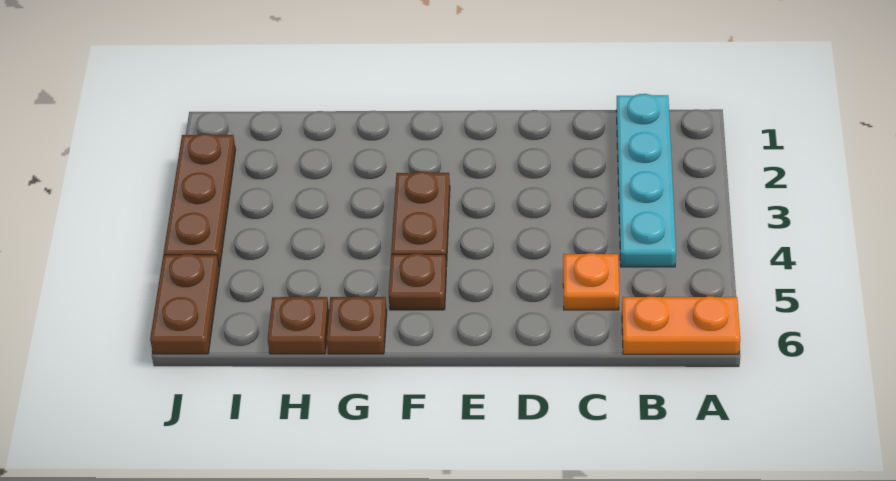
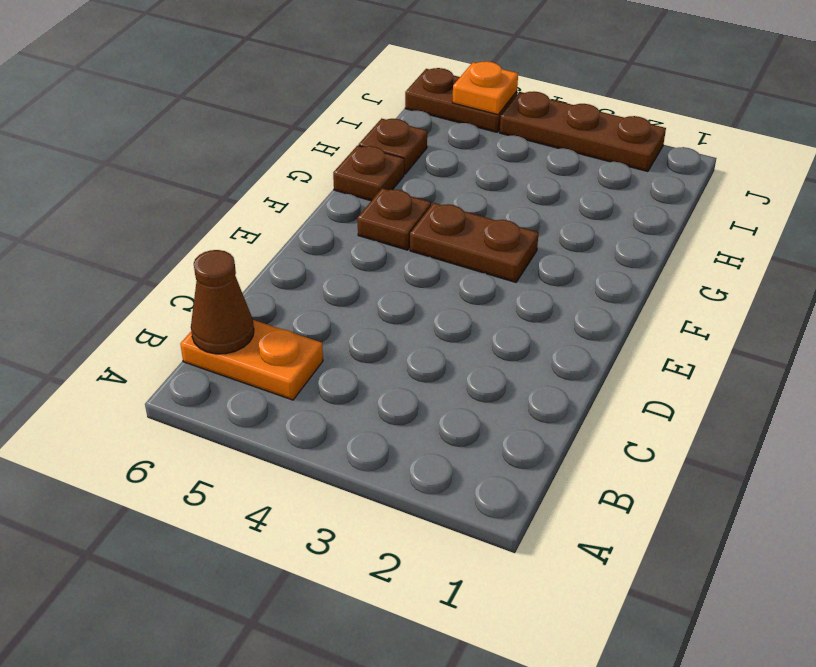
orange 1x2 plate [622,296,740,354] -> orange 1x2 plate turned to [180,320,323,400]
cyan 1x4 plate [616,94,676,267] -> none
none -> brown 1x1 cone [191,250,254,354]
orange 1x1 plate [563,253,619,310] -> orange 1x1 plate moved to [453,61,518,115]

